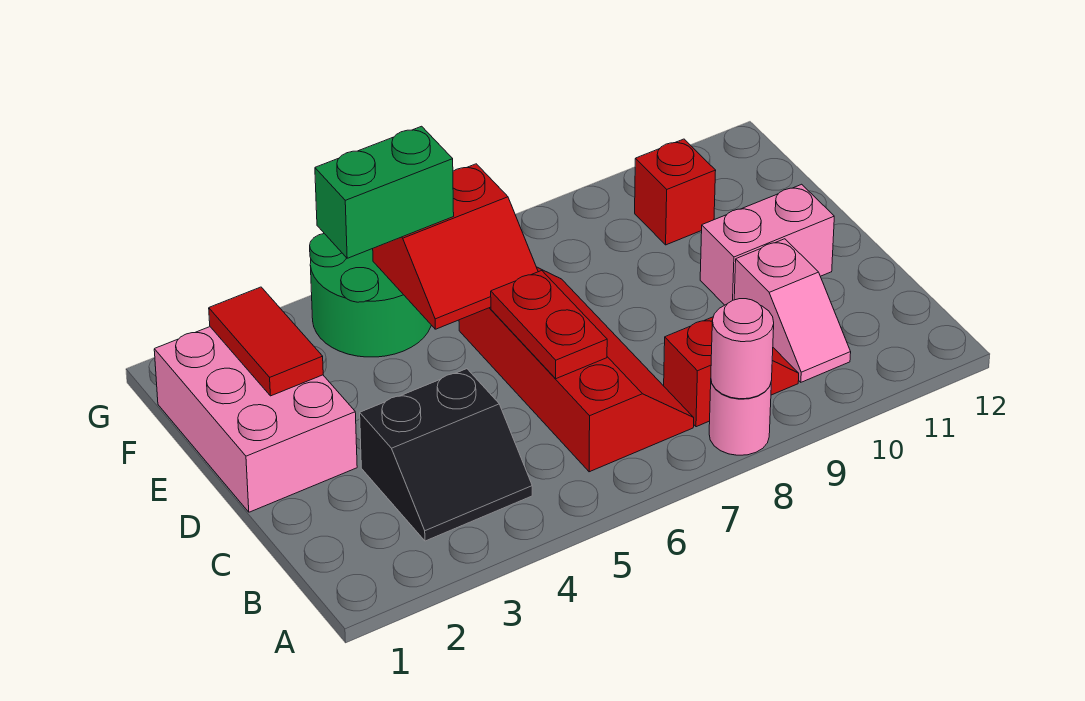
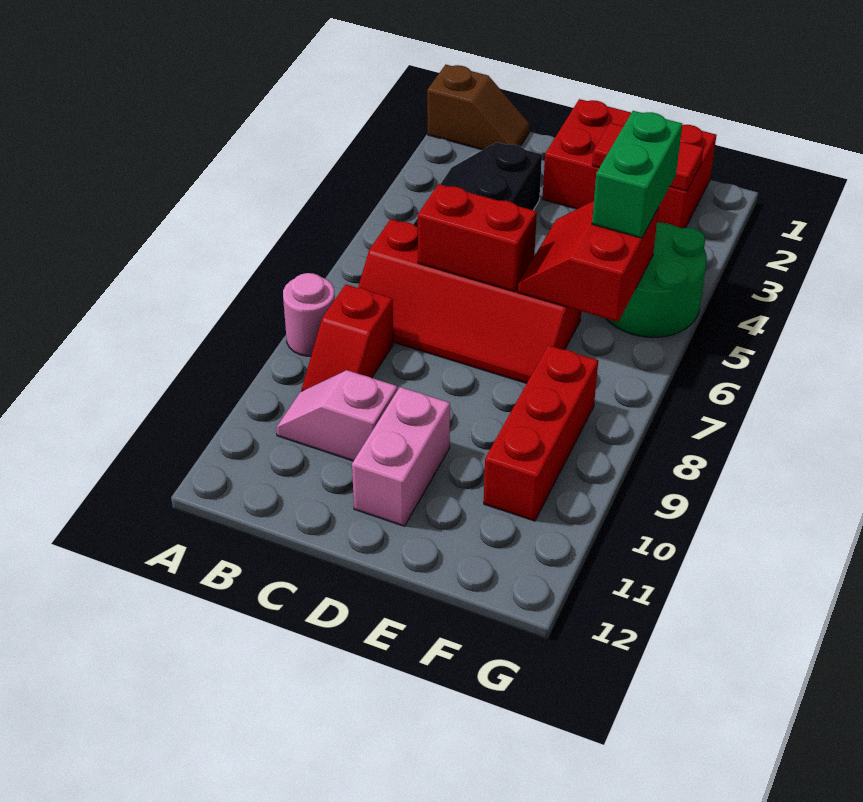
none -> brown 1x2 slope [427,65,530,150]
pink 1x1 round brick [711,299,774,399] -> none
red 1x2 plate [491,271,607,379] -> red 1x2 brick [418,184,537,292]
pink 2x3 brick [154,327,357,512] -> red 2x3 brick [543,99,717,228]
red 1x1 brick [635,139,716,245] -> red 1x3 brick [484,345,598,521]

